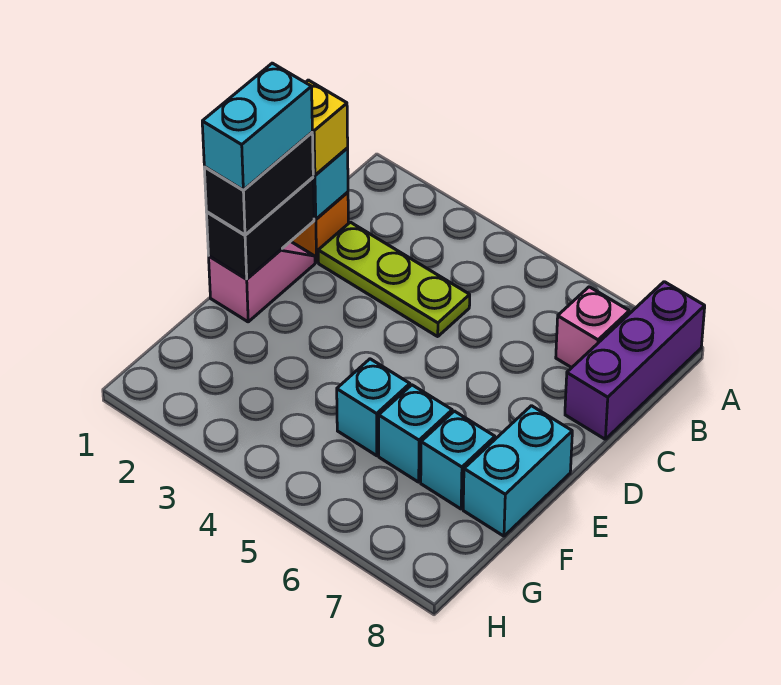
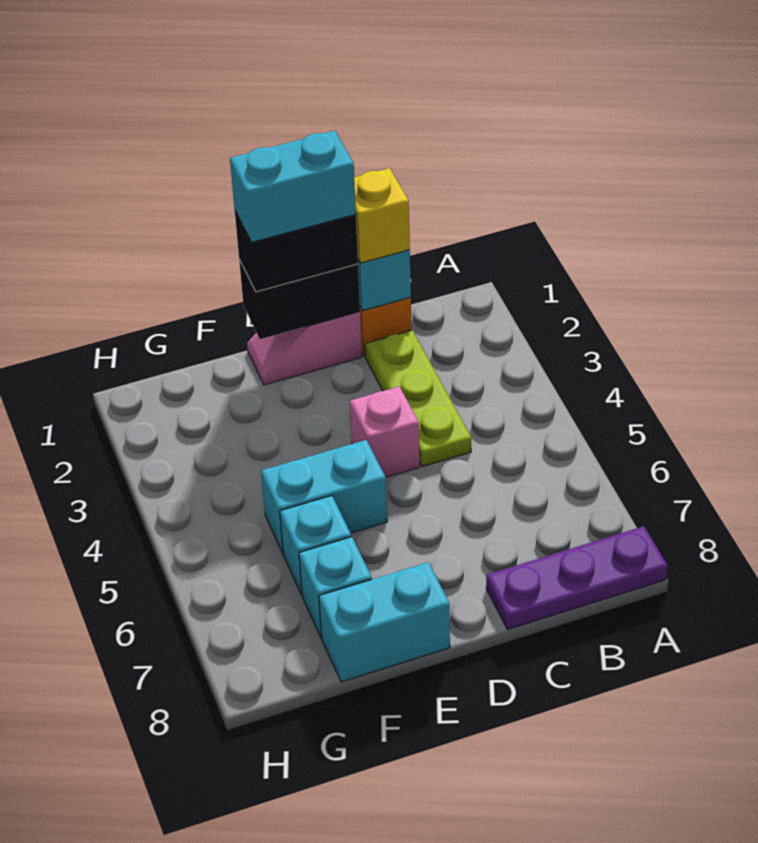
purple 1x3 brick [565,282,705,439] -> purple 1x3 plate [486,526,667,629]
pink 1x1 brick [556,287,629,368] -> pink 1x1 brick moved to [350,386,420,477]
pink 1x2 slope [209,241,315,322] -> pink 1x2 slope turned to [247,312,362,385]
cyan 1x1 brick [337,359,410,456] -> cyan 1x2 brick [261,440,387,553]

